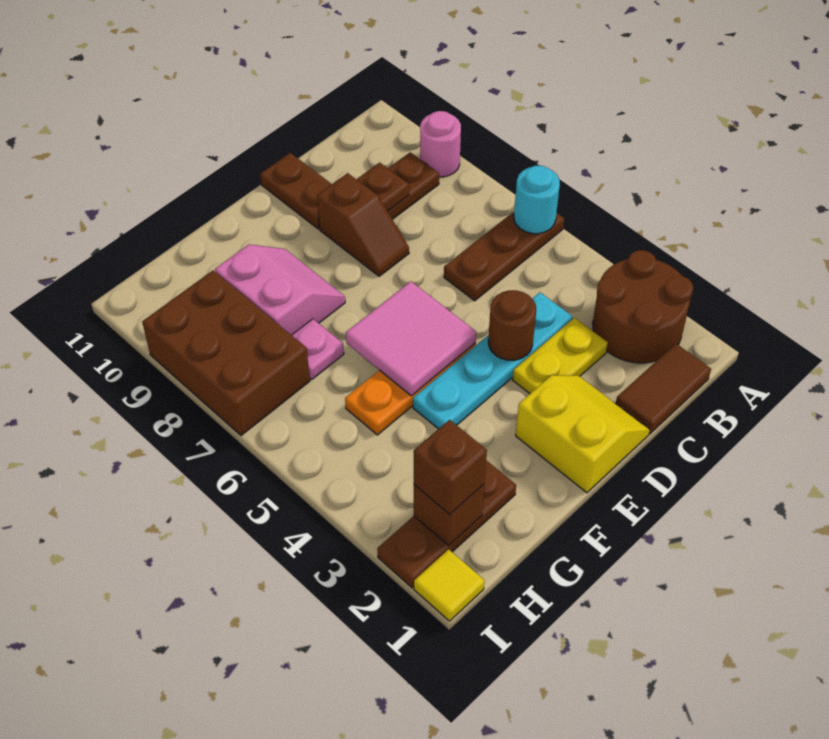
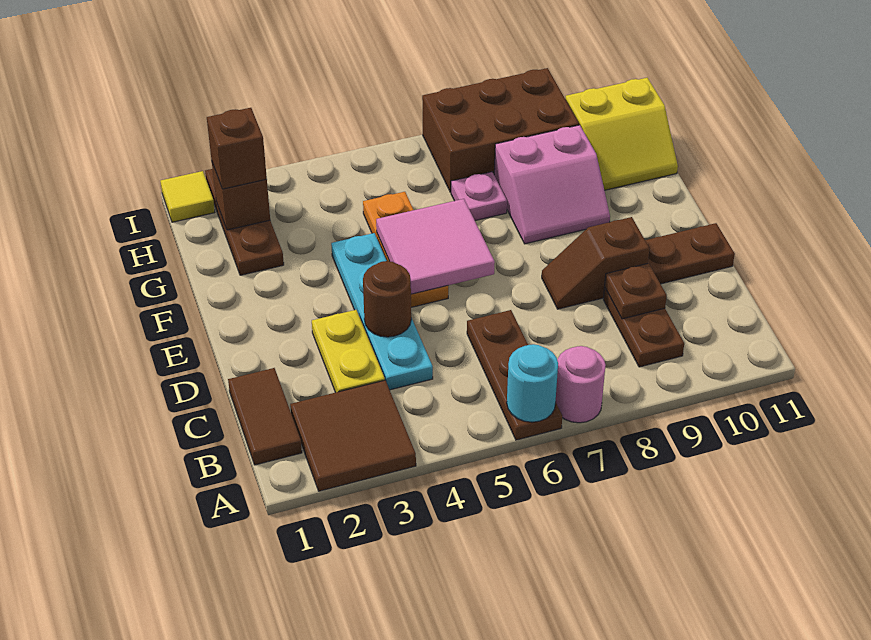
brown 2x2 round brick [593,250,693,363] -> brown 2x2 tile [290,380,416,491]
pink 1x1 round brick [420,111,461,177] -> pink 1x1 round brick moved to [556,346,605,423]
yellow 2x2 slope [516,375,650,493] -> yellow 2x2 slope moved to [565,78,678,190]

